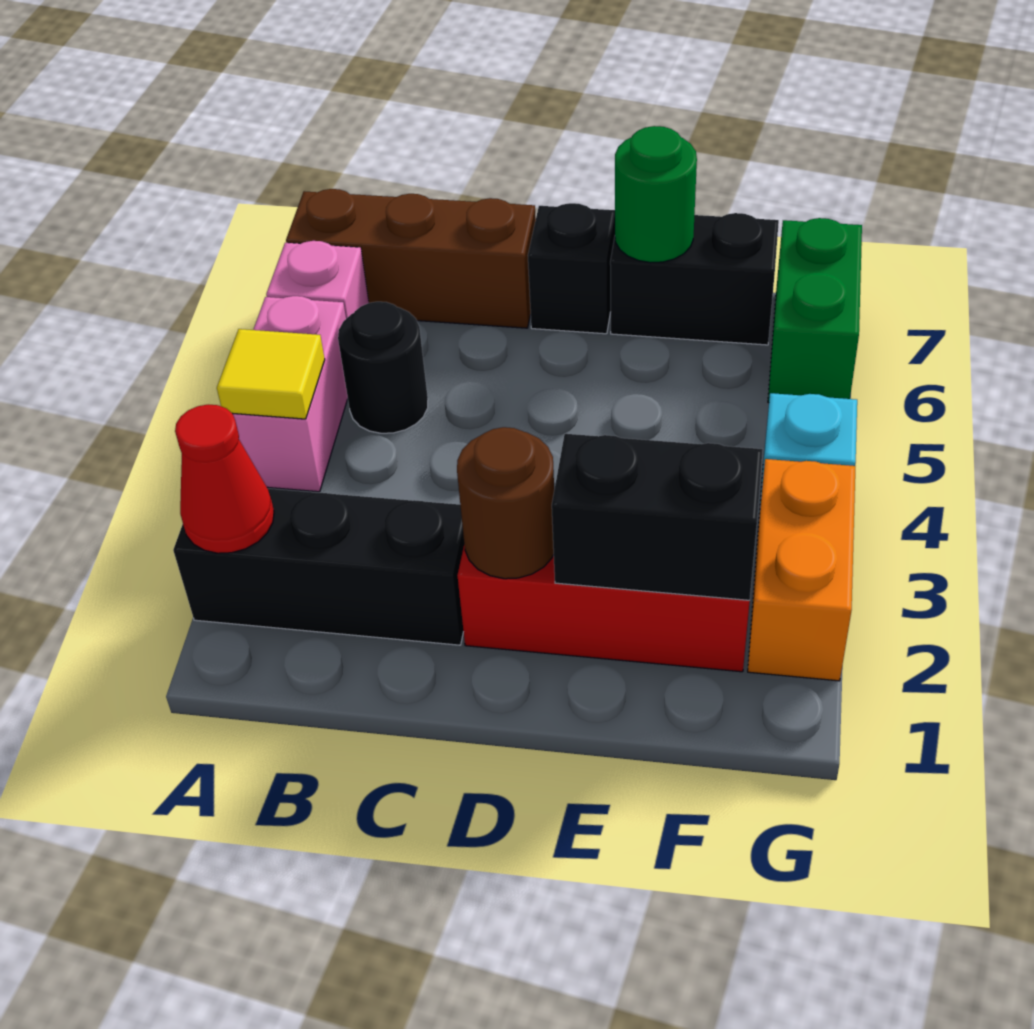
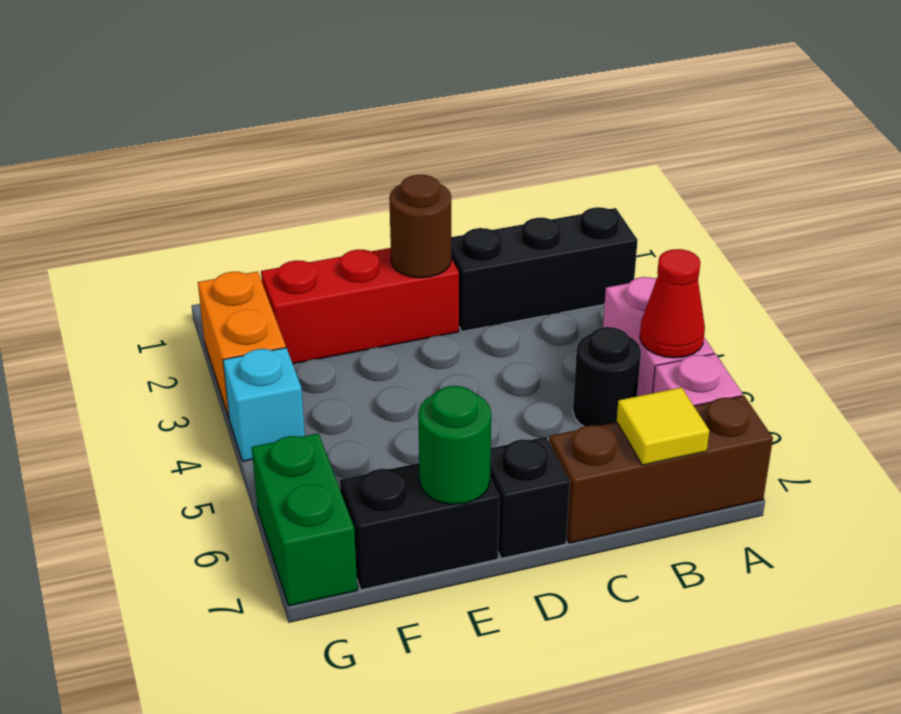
red 1x1 cone [175,405,274,553] -> red 1x1 cone moved to [640,249,705,358]
yellow 1x1 tile [217,329,325,419] -> yellow 1x1 tile moved to [617,387,709,465]
black 1x2 brick [552,434,763,600] -> none

